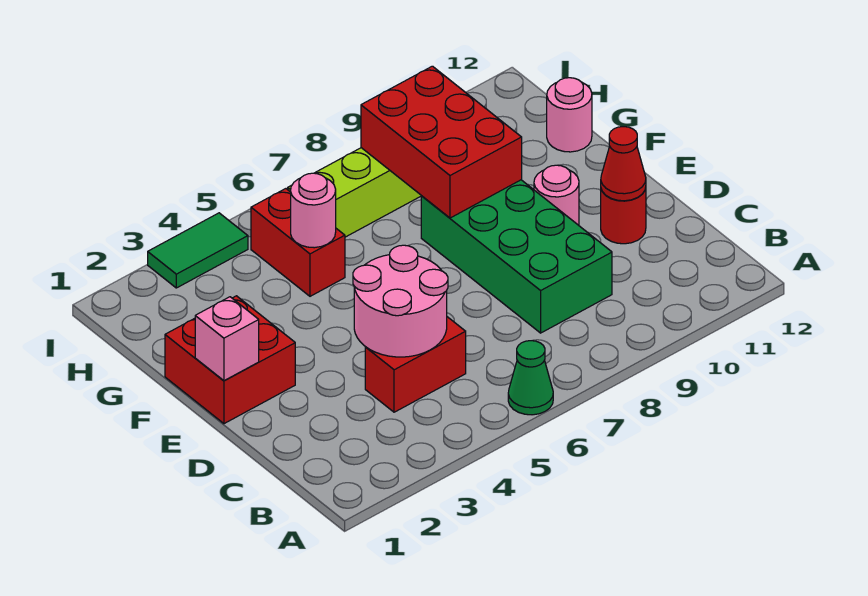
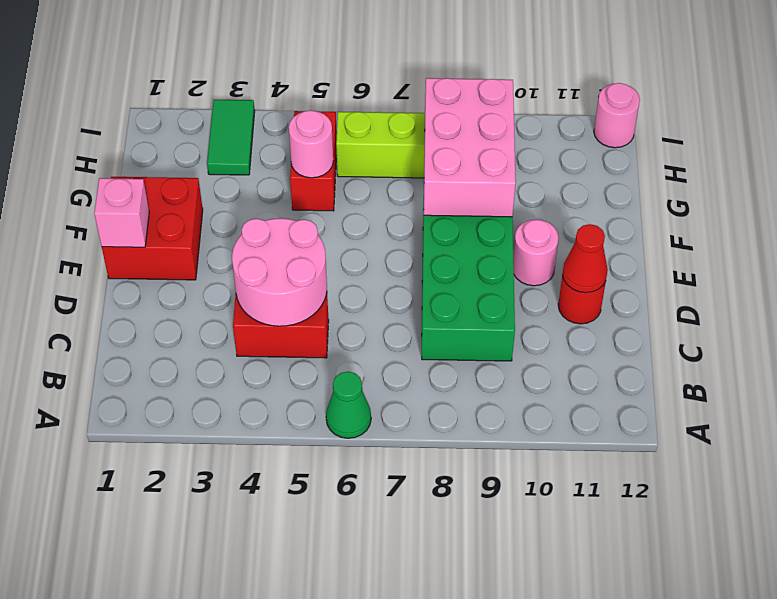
red 2x3 brick [361,66,522,218] -> pink 2x3 brick [424,78,516,217]
pink 1x1 round brick [547,78,592,152] -> pink 1x1 round brick moved to [594,83,640,148]
green 1x2 tile [148,213,248,288] -> green 1x2 tile turned to [207,100,255,175]

